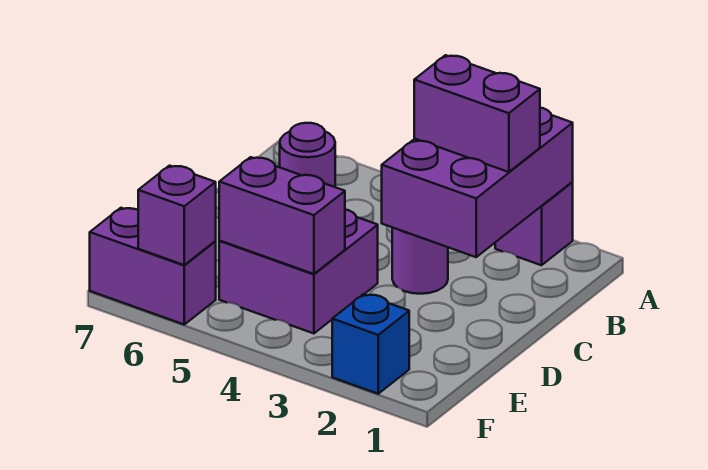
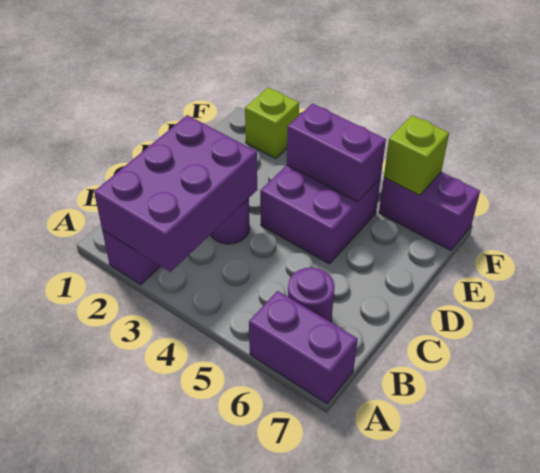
purple 1x2 brick [414,55,540,172] -> purple 1x2 brick moved to [249,291,358,404]
blue 1x1 brick [332,294,409,394] -> lime 1x1 brick [245,87,299,158]
purple 1x1 brick [138,166,216,265] -> lime 1x1 brick [384,116,449,195]

